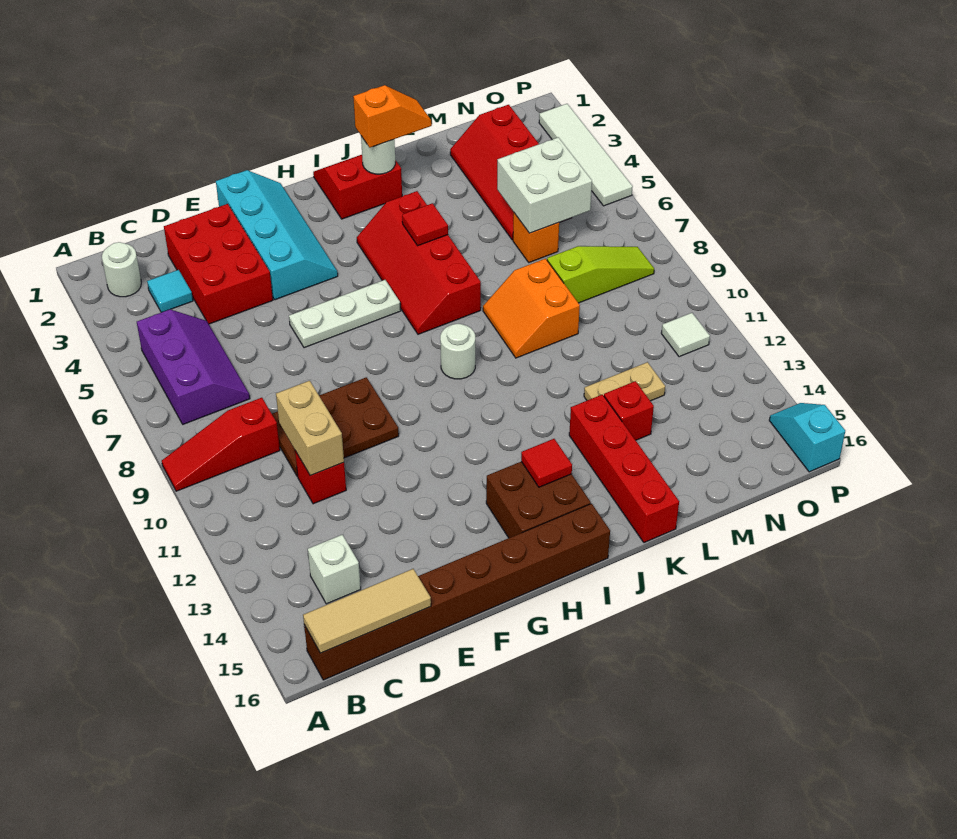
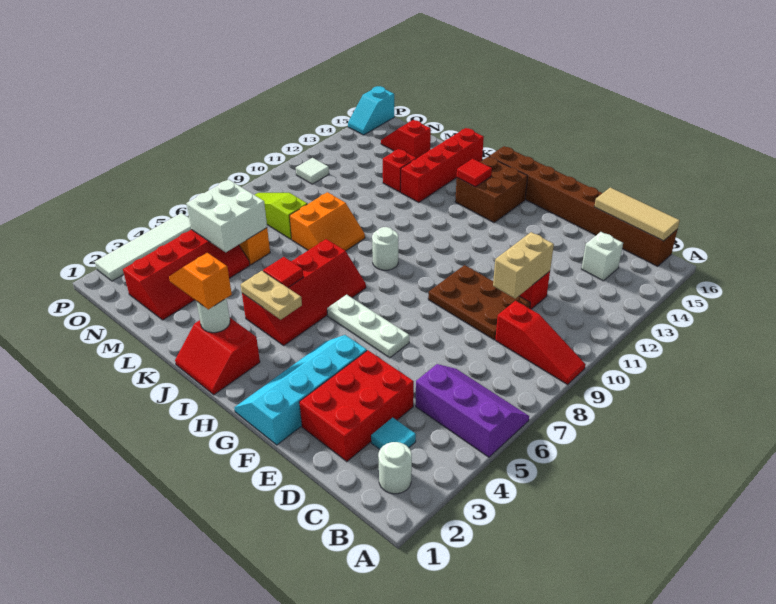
purple 2x3 slope [137,309,250,424] -> purple 2x3 slope turned to [416,364,529,457]
tan 1x2 plate [584,362,665,401] -> tan 1x2 plate moved to [241,271,302,320]
none -> red 1x2 slope [381,120,431,159]

